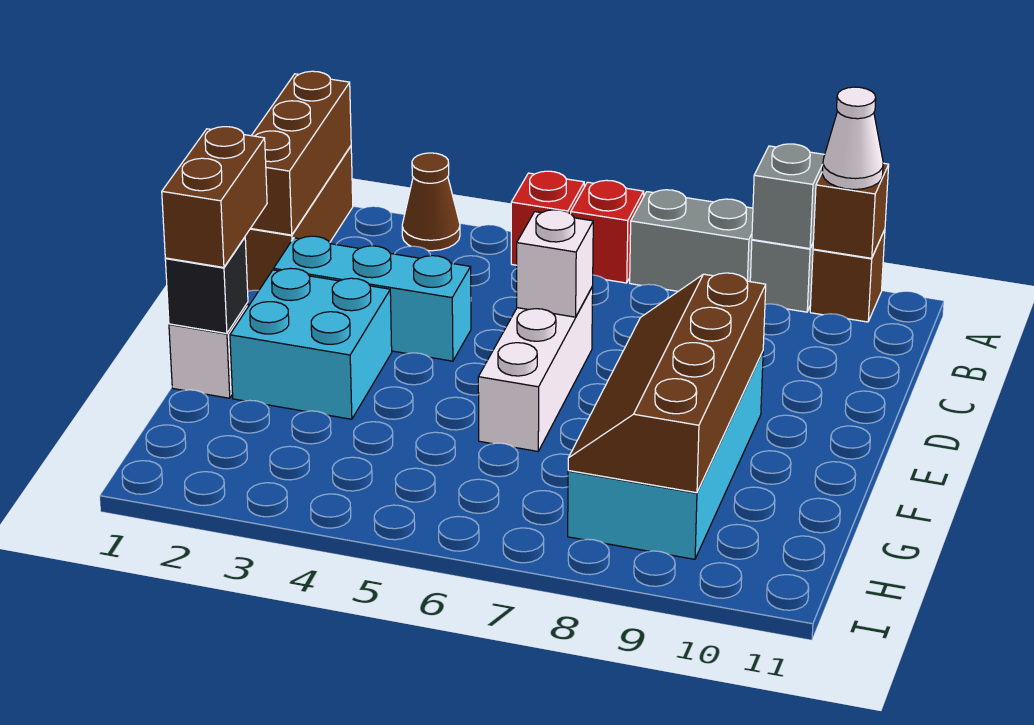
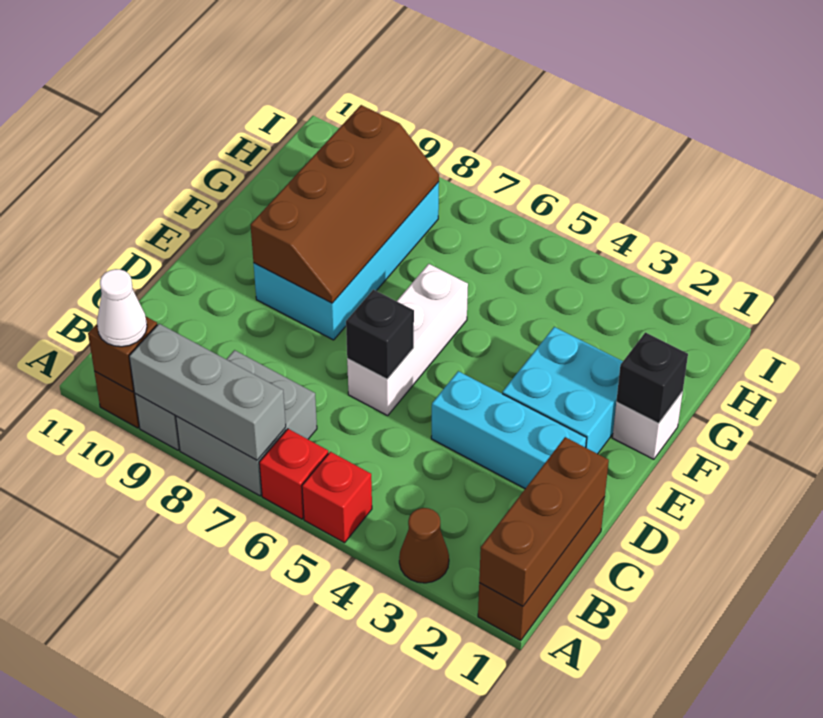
grey 1x2 brick [630,190,753,291] -> grey 2x2 brick [176,350,317,496]
grey 1x1 brick [752,144,825,249] -> grey 1x3 brick [129,324,286,460]
white 1x1 brick [517,210,593,317] -> black 1x1 brick [346,290,414,379]
brown 1x2 brick [162,127,267,268] -> none

